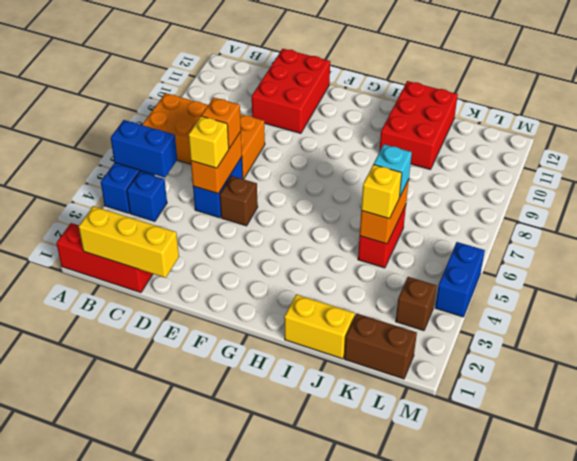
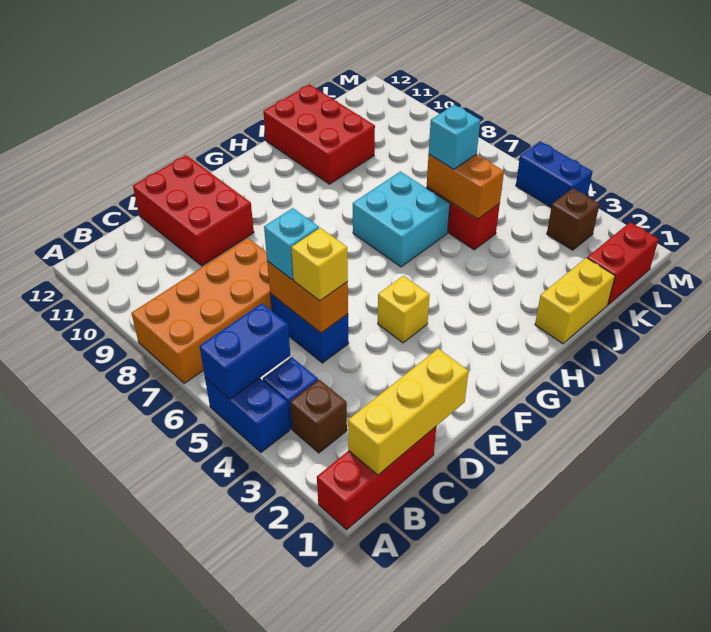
orange 1x1 brick [202,98,241,148] -> cyan 1x1 brick [264,208,319,280]
brown 1x1 brick [220,176,258,226] -> brown 1x1 brick moved to [290,380,347,453]
none -> cyan 2x2 brick [353,171,450,267]
yellow 1x1 brick [361,164,402,219] -> yellow 1x1 brick moved to [378,276,430,343]
brown 1x2 brick [344,313,417,379] -> red 1x2 brick [587,222,659,305]

